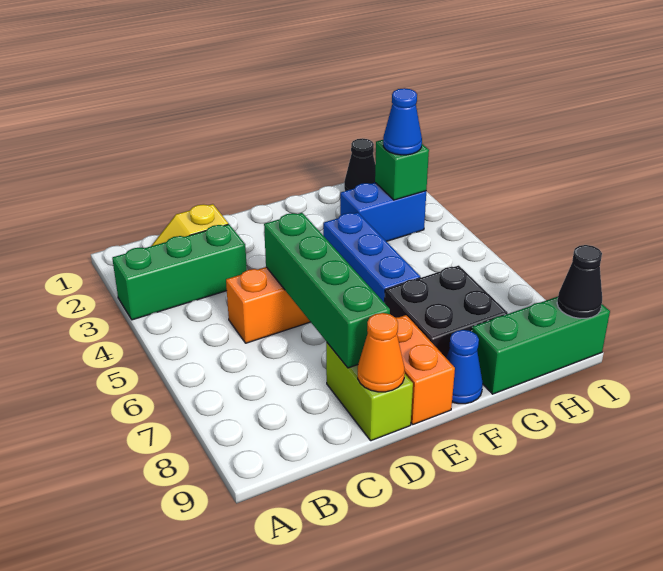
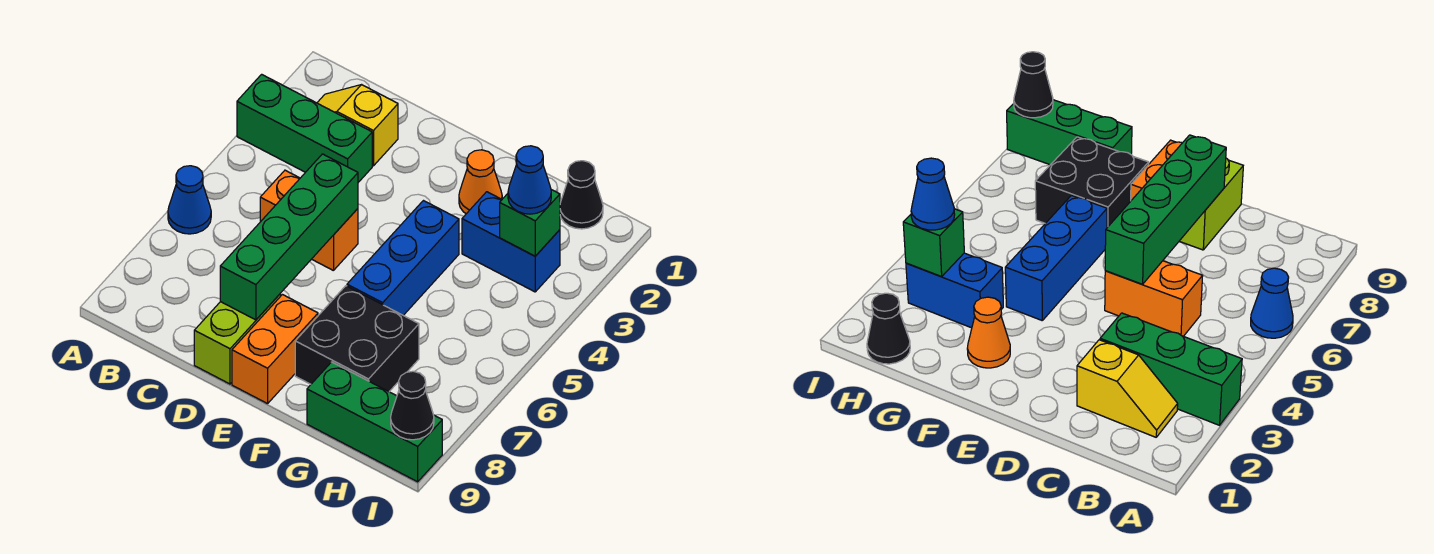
orange 1x1 cone [358,313,405,392] -> orange 1x1 cone moved to [459,150,502,214]
blue 1x1 cone [446,330,483,404] -> blue 1x1 cone moved to [168,166,211,234]

